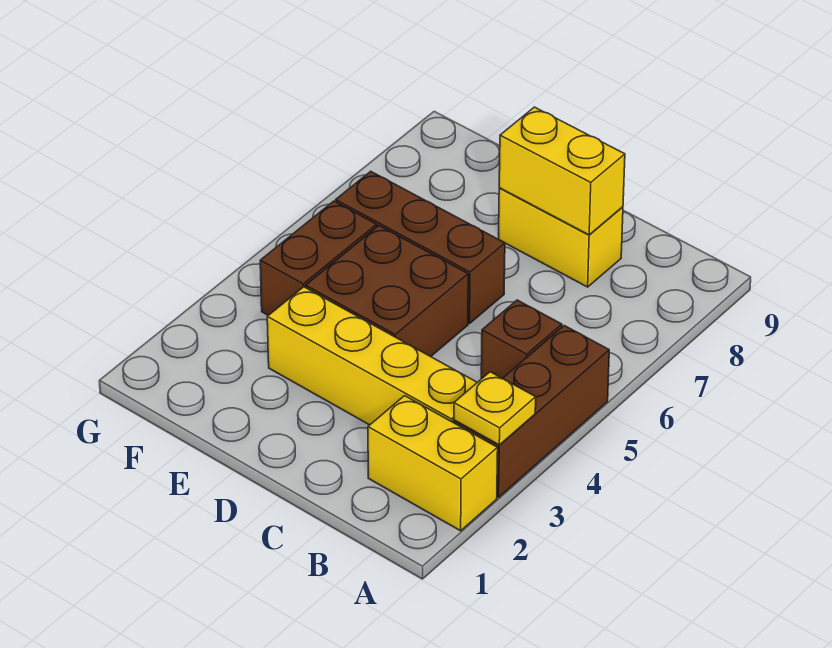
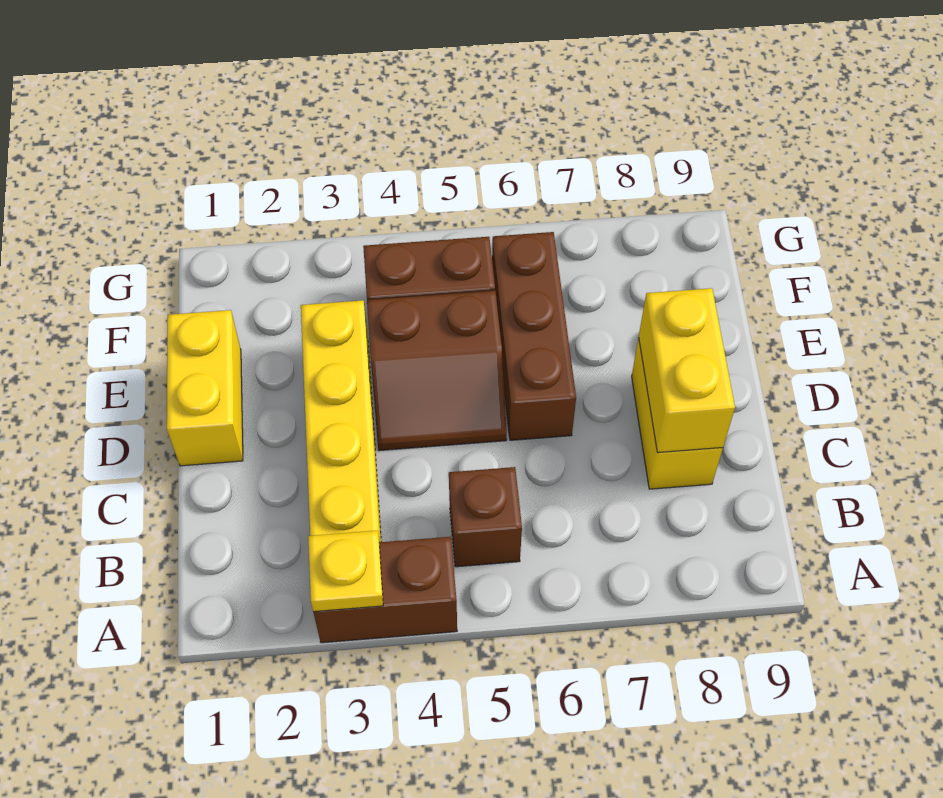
yellow 1x2 brick [368,396,498,531] -> yellow 1x2 brick moved to [167,310,243,466]
brown 1x3 brick [454,326,609,497] -> brown 1x2 brick [313,537,457,643]
brown 2x2 brick [306,226,468,357] -> brown 2x2 slope [367,291,507,451]

